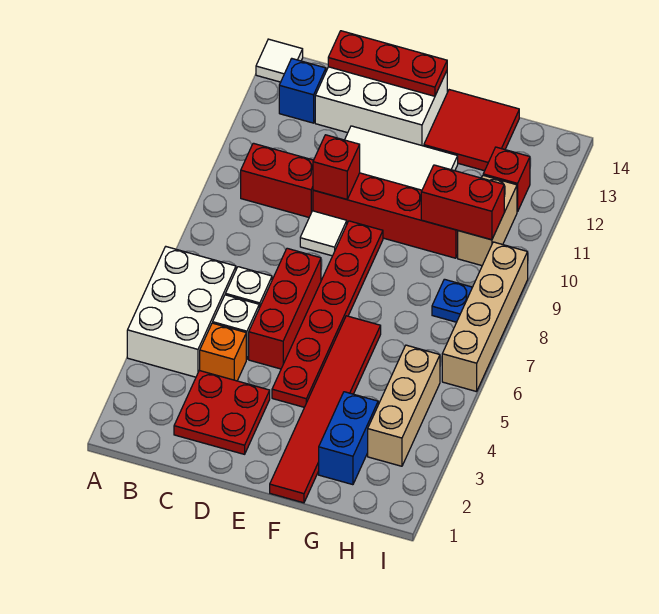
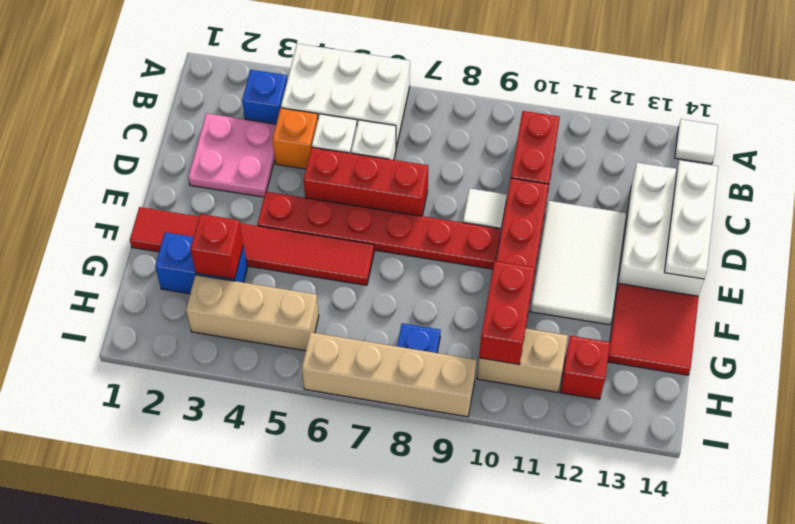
blue 1x1 brick [279,59,326,123] -> blue 1x1 brick moved to [242,70,287,124]
red 2x2 plate [174,370,270,454] -> pink 2x2 plate [188,113,276,197]
red 1x3 plate [328,31,447,96] -> white 1x3 plate [665,160,718,279]
red 1x1 brick [313,135,360,199] -> red 1x1 brick moved to [191,214,243,279]

